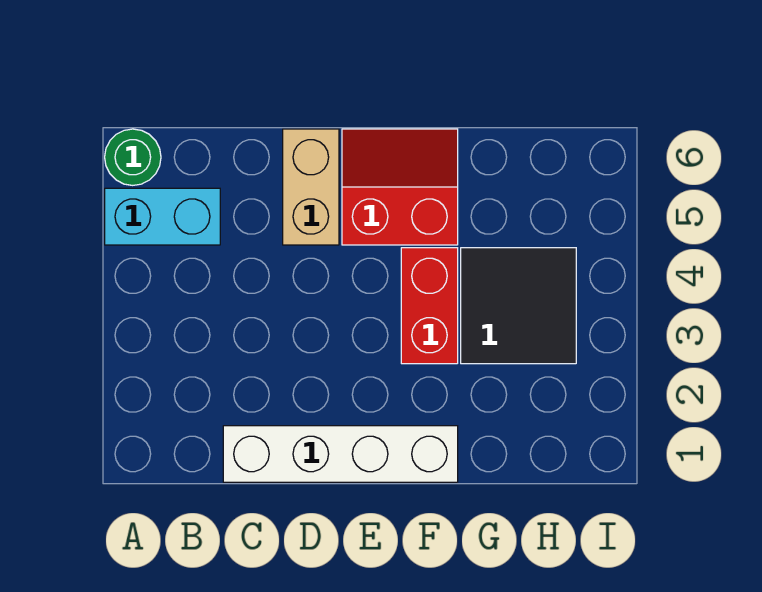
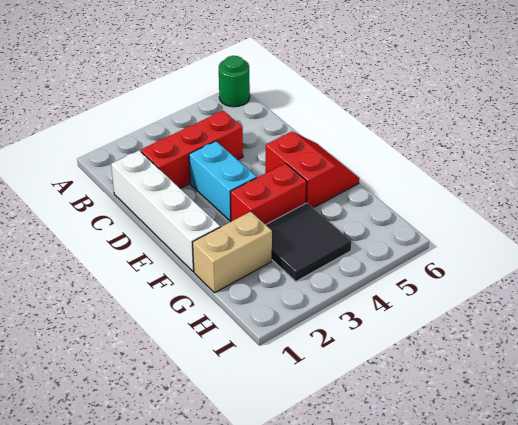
cyan 1x2 brick [105,188,220,245] -> cyan 1x2 brick moved to [189,141,257,221]
none -> red 1x3 brick [141,111,243,188]
tan 1x2 brick [283,129,339,245] -> tan 1x2 brick moved to [193,212,272,293]

